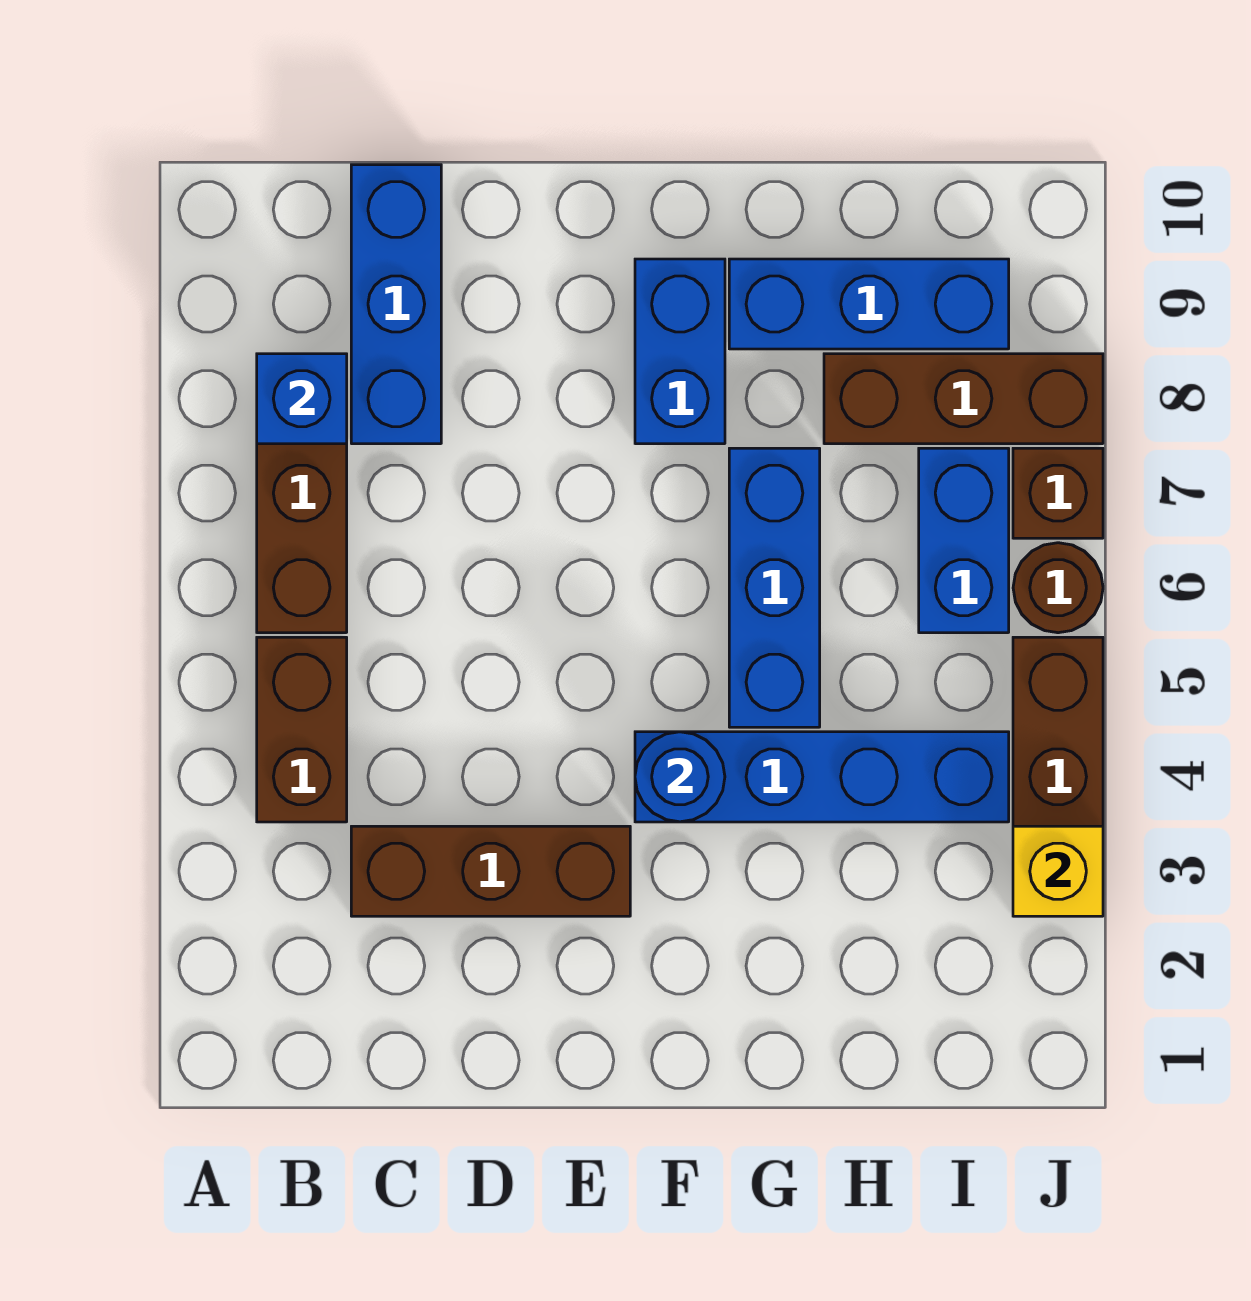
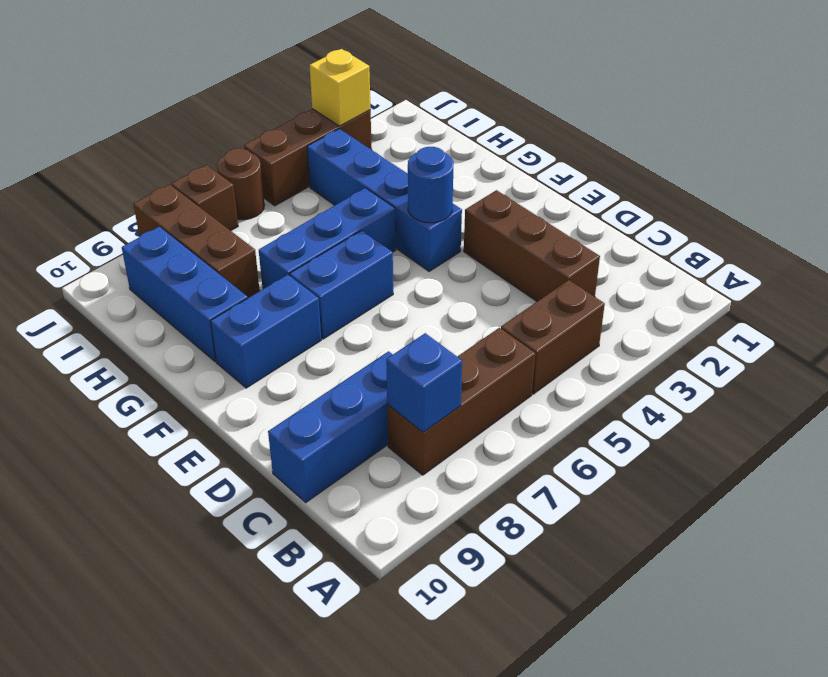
blue 1x2 brick [919,448,1009,633] -> blue 1x2 brick moved to [290,230,393,339]

